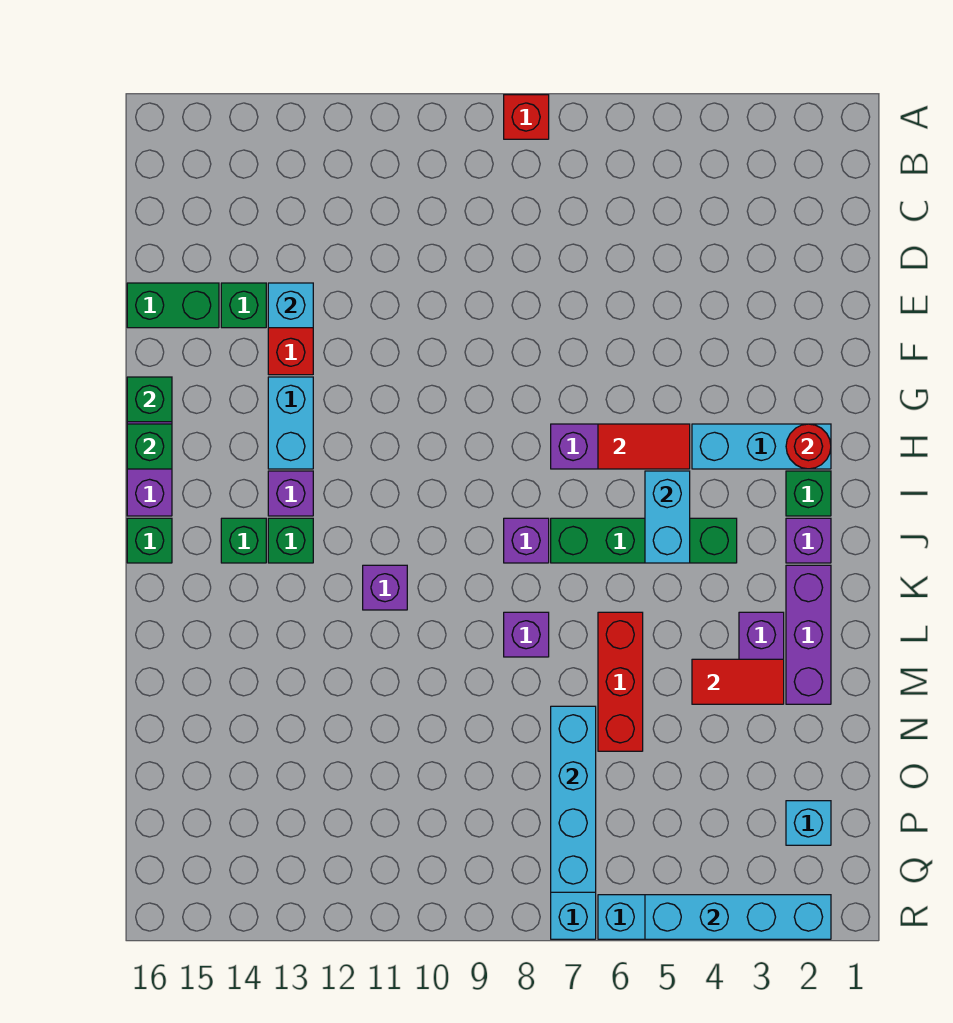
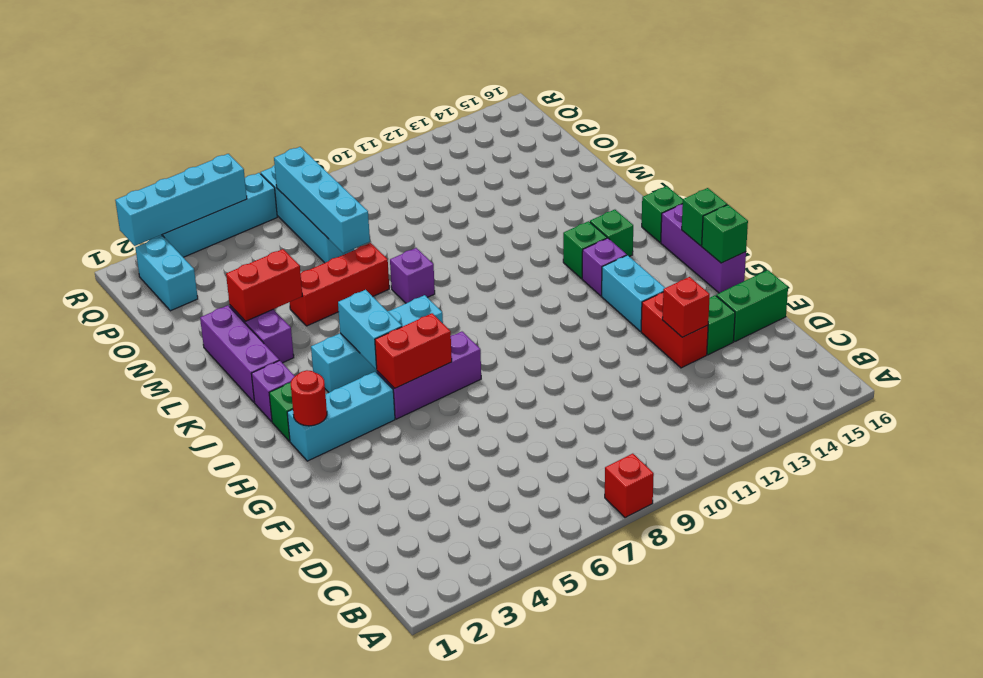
cyan 1x1 brick [268,283,313,328] -> red 1x1 brick [662,277,710,337]
red 1x2 tile [598,424,690,469] -> red 1x2 brick [375,313,452,388]
green 1x4 brick [551,518,737,563] -> cyan 1x4 brick [311,295,443,392]
purple 1x1 brick [504,518,549,563] -> none
purple 1x1 brick [363,565,407,610] -> none
red 1x3 brick [598,612,643,751] -> red 1x3 brick turned to [290,243,389,326]
red 1x2 tile [692,659,784,704] -> red 1x2 brick [226,249,302,321]
cyan 1x1 brick [786,801,831,845] -> cyan 1x2 brick [136,236,198,311]

